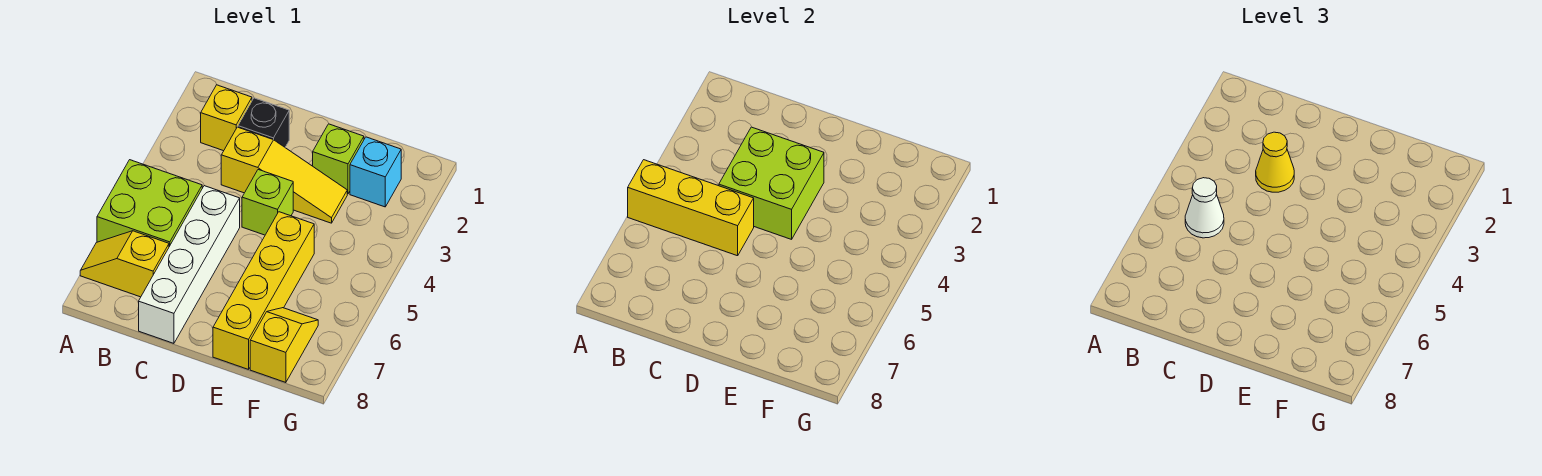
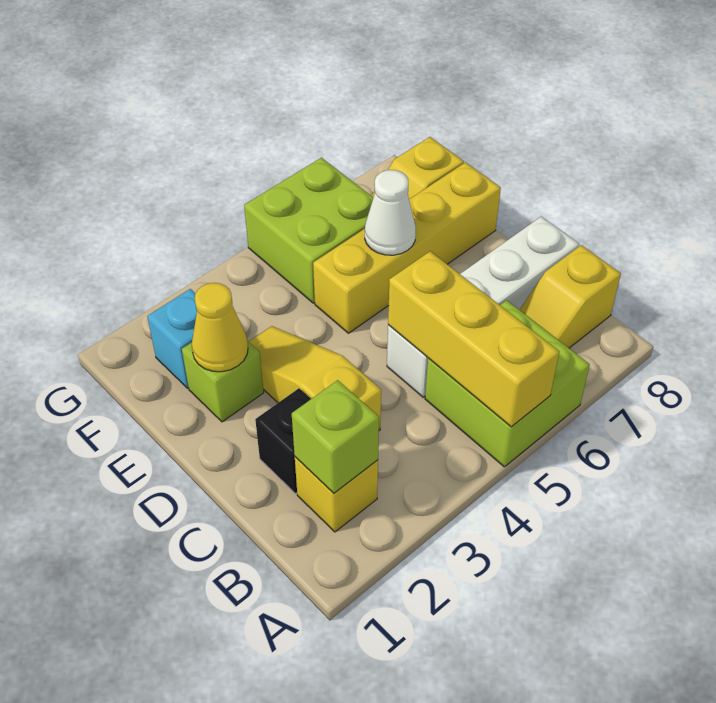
yellow 1x2 slope [80,231,169,297] -> yellow 1x2 slope turned to [520,245,621,348]
white 1x1 cone [1185,178,1224,238] -> white 1x1 cone moved to [365,170,416,255]
lime 2x2 brick [719,127,824,239] -> lime 2x2 brick moved to [244,158,373,303]
yellow 1x1 cone [1256,132,1294,192] -> yellow 1x1 cone moved to [192,283,248,372]
lime 1x1 brick [242,170,293,235] -> lime 1x1 brick moved to [292,380,379,493]

